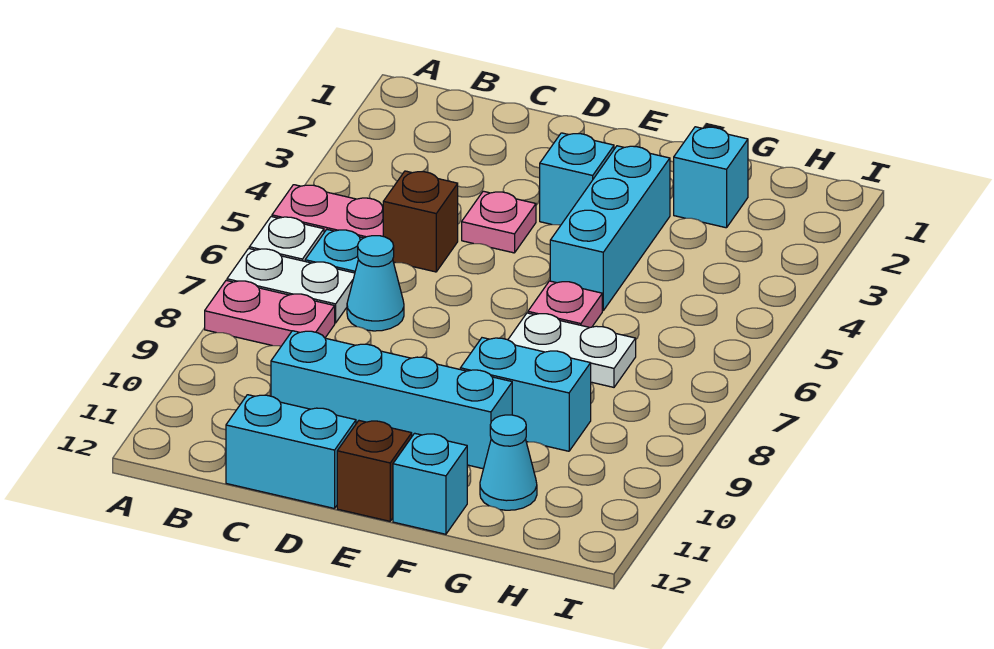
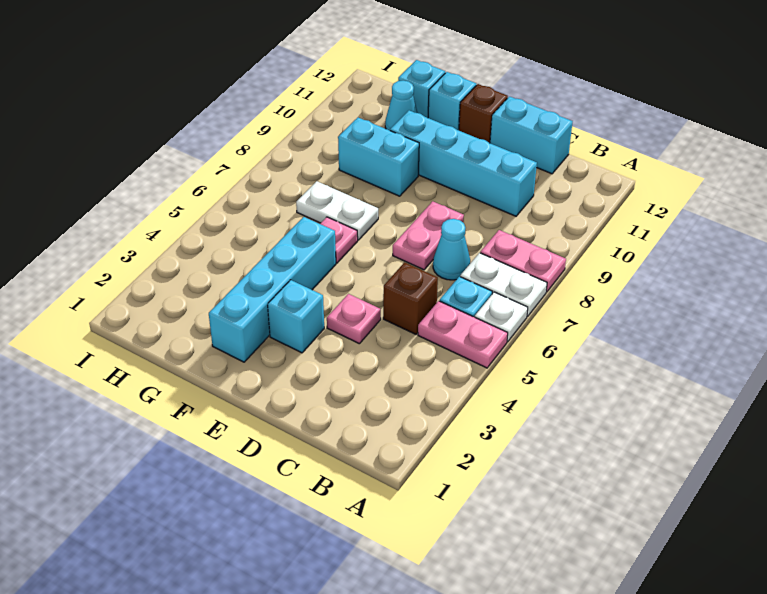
none -> pink 1x2 plate [393,201,464,270]
cyan 1x3 brick [550,146,670,311] -> cyan 1x4 brick [209,217,336,362]
cyan 1x1 brick [674,127,748,228] -> cyan 1x1 brick moved to [398,60,445,118]

